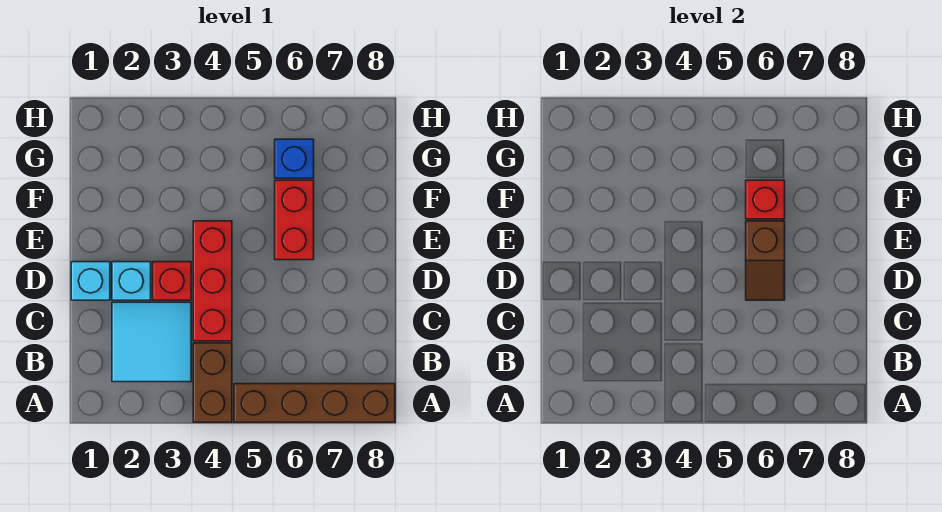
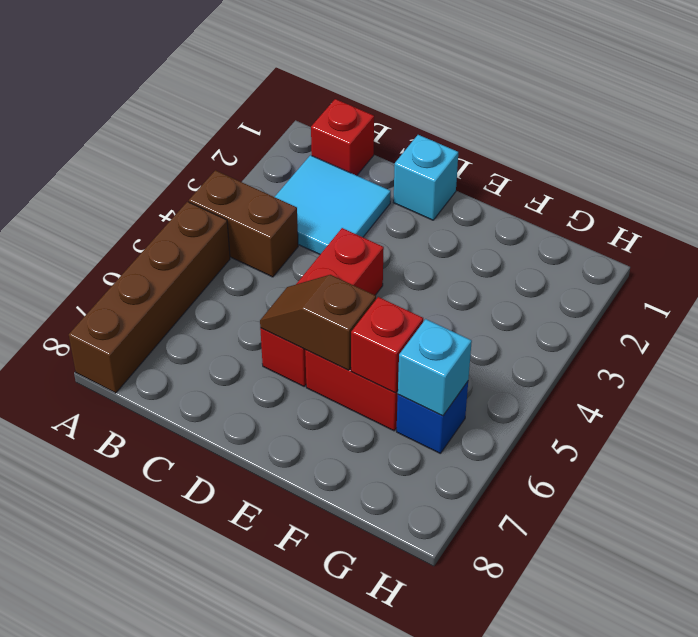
red 1x3 brick [193,221,232,341] -> red 1x3 brick turned to [260,228,384,386]
cyan 1x1 brick [112,262,151,300] -> cyan 1x1 brick moved to [398,319,472,416]
red 1x1 brick [153,262,191,300] -> red 1x1 brick moved to [311,99,374,176]

